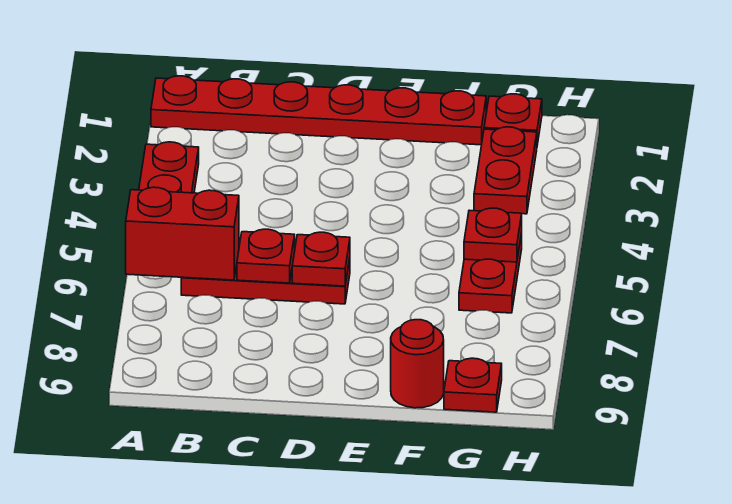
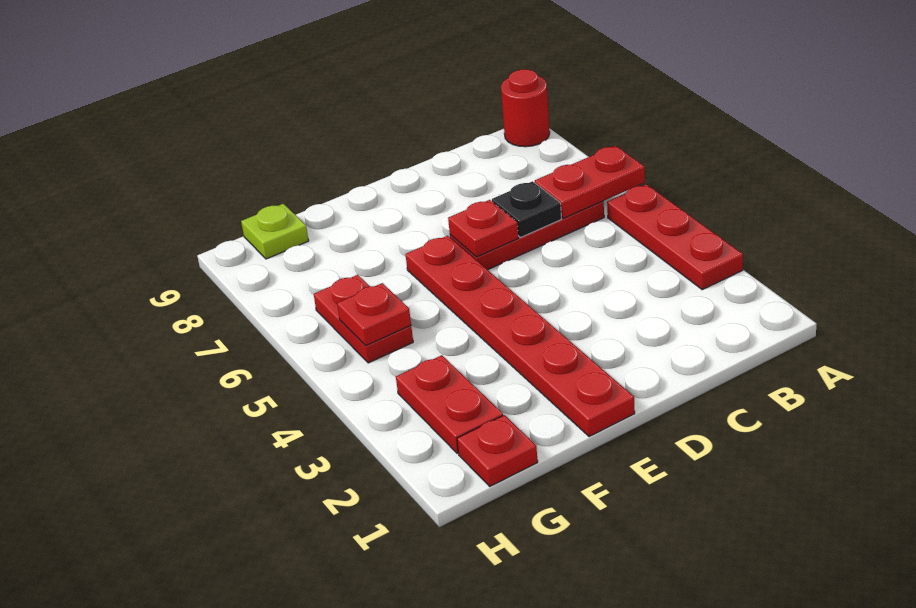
red 1x6 plate [151,76,486,145] -> red 1x6 plate turned to [405,236,635,437]
red 1x2 brick [126,187,239,280] -> red 1x2 plate [535,146,645,218]
red 1x1 plate [237,229,295,283] -> black 1x1 plate [492,181,561,237]
red 1x1 round brick [391,320,444,408] -> red 1x1 round brick moved to [501,69,550,147]
red 1x1 plate [444,358,502,412] -> lime 1x1 plate [241,204,309,259]

